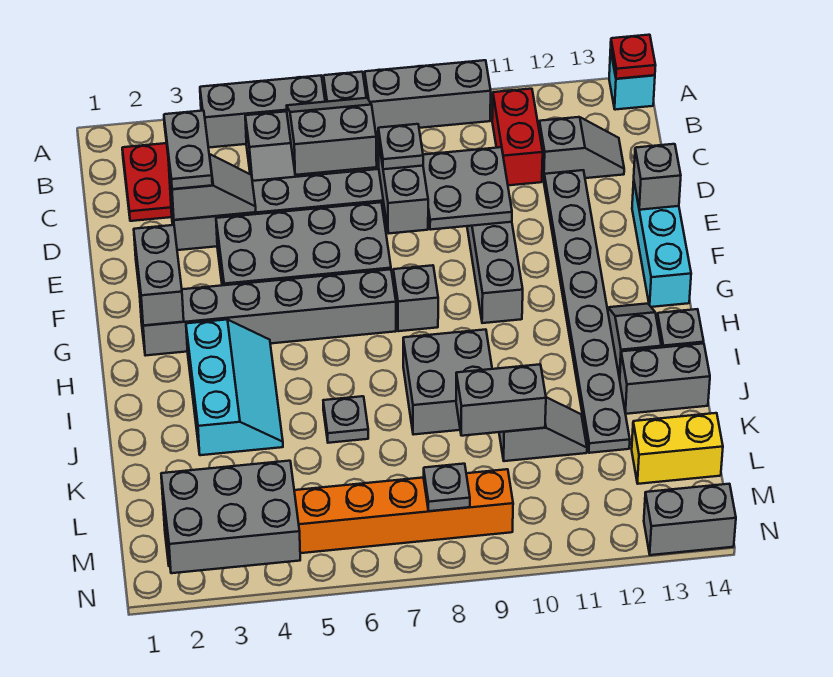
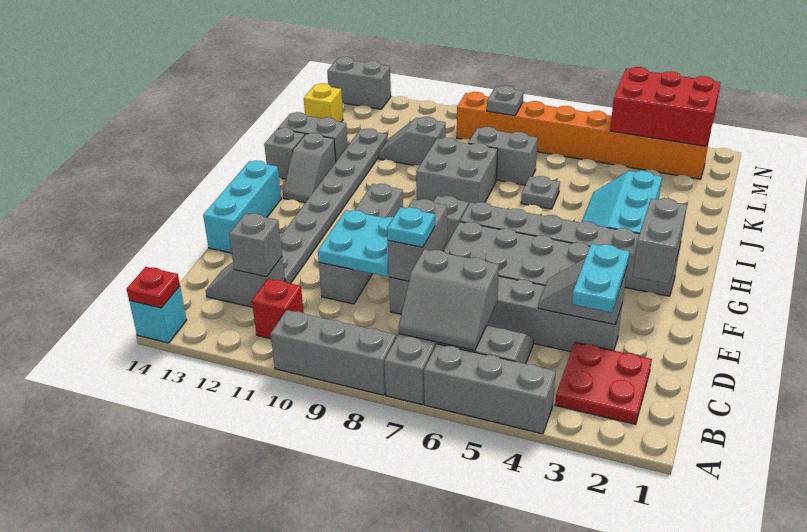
red 1x2 brick [492,89,543,185] -> red 1x1 brick [252,279,304,339]
grey 1x2 plate [164,111,212,189] -> cyan 1x2 plate [572,244,629,313]
grey 1x1 plate [378,124,423,169] -> cyan 1x1 plate [387,207,435,247]
grey 2x2 plate [423,147,512,230] -> cyan 2x2 plate [318,210,394,277]
grey 1x1 brick [634,144,681,210] -> grey 1x1 brick moved to [229,213,282,277]
grey 1x2 brick [456,364,546,436] -> grey 1x2 brick moved to [468,127,538,185]
yellow 1x2 brick [632,413,723,484] -> yellow 1x1 brick [304,83,343,122]
grey 2x3 brick [161,461,300,573] -> red 2x3 brick [610,67,721,146]

